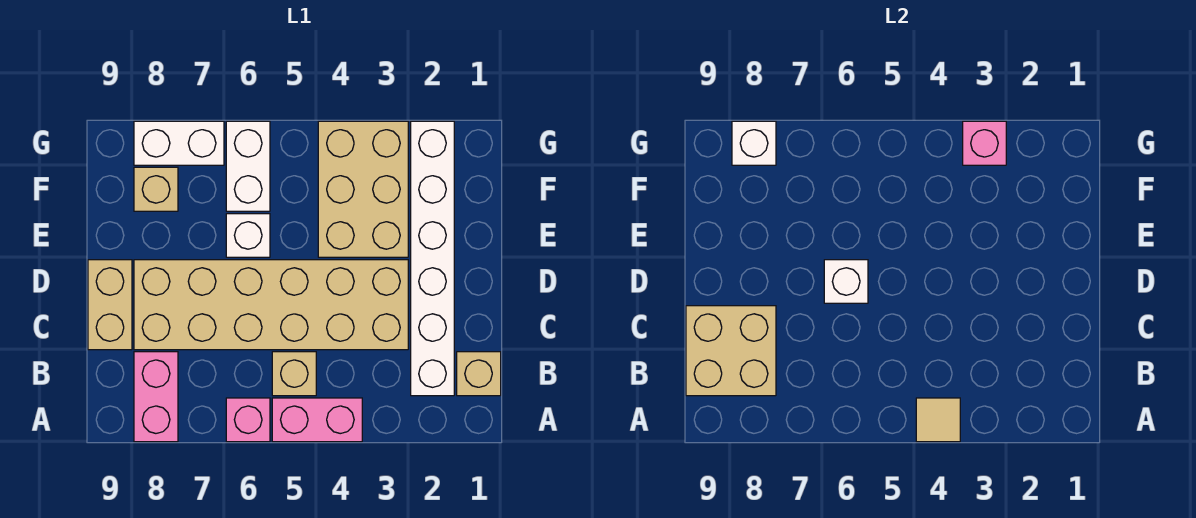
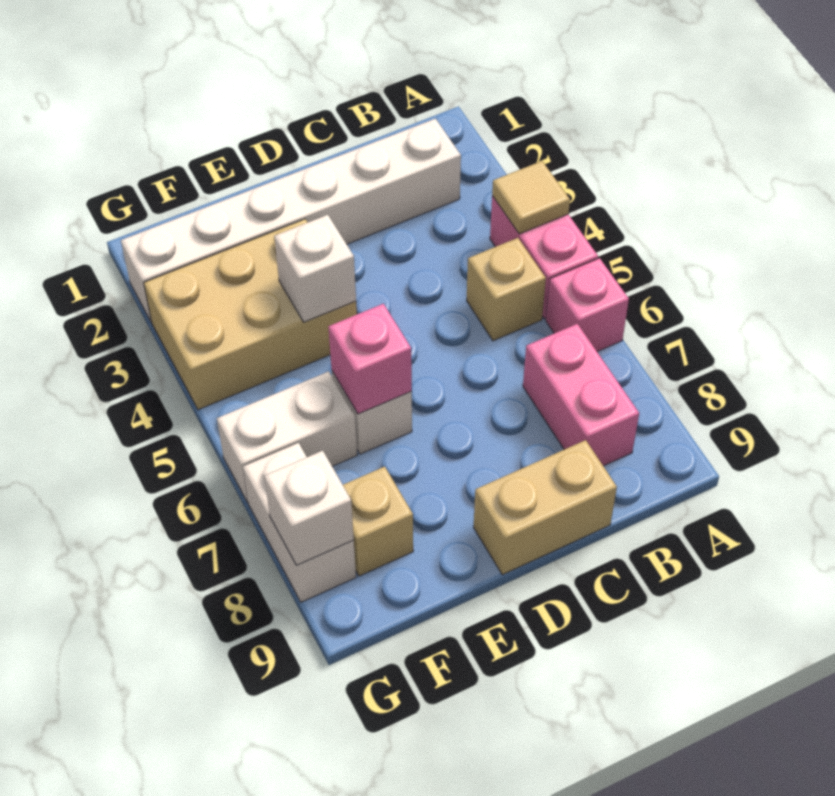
pink 1x2 brick [134,352,178,442] -> pink 1x2 brick turned to [523,324,639,466]
tan 1x1 brick [457,352,501,396] -> none
tan 2x2 brick [686,306,776,396] -> none
tan 2x6 brick [134,260,408,350] -> none
white 1x1 brick [824,260,868,303] -> white 1x1 brick moved to [274,215,356,322]
pink 1x1 brick [963,121,1006,165] -> pink 1x1 brick moved to [328,304,412,414]

